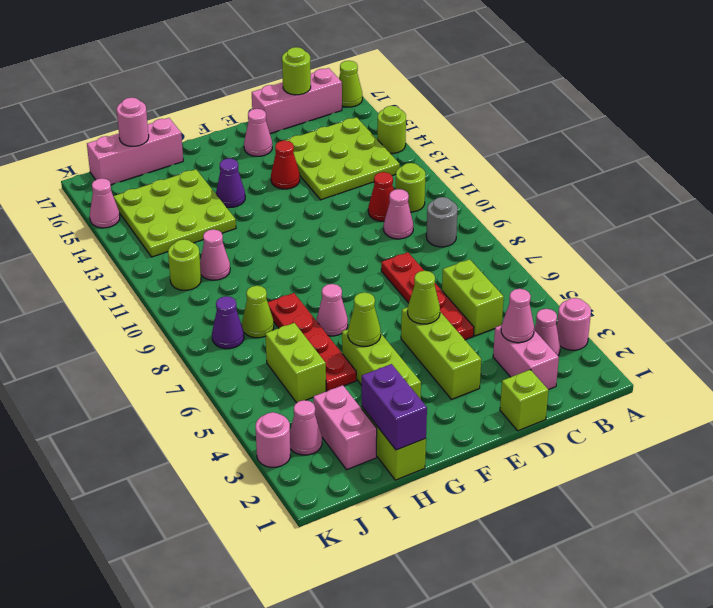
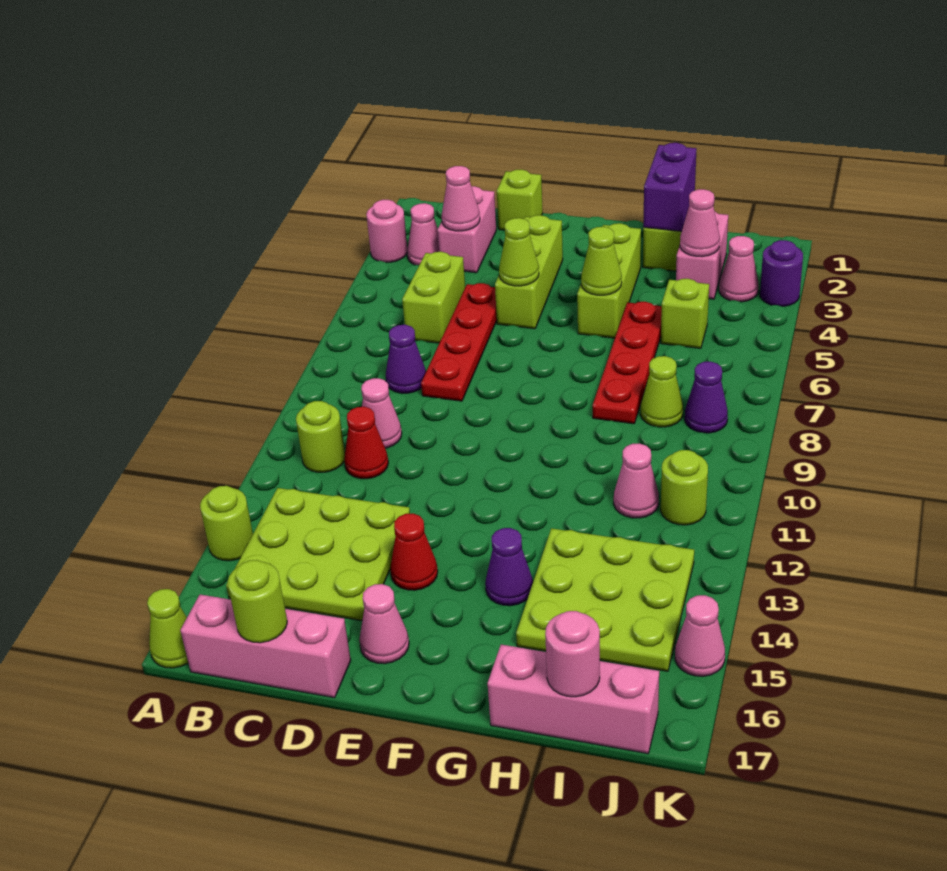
grey 1x1 round brick [426,197,458,247] -> none
none -> purple 1x1 cone [386,325,426,393]
pink 1x1 cone [316,284,348,336] -> pink 1x1 cone moved to [680,189,720,257]
lime 1x2 brick [265,323,326,403] -> lime 1x1 brick [661,279,709,348]
pink 1x1 round brick [256,412,290,467] -> purple 1x1 round brick [760,240,803,306]

